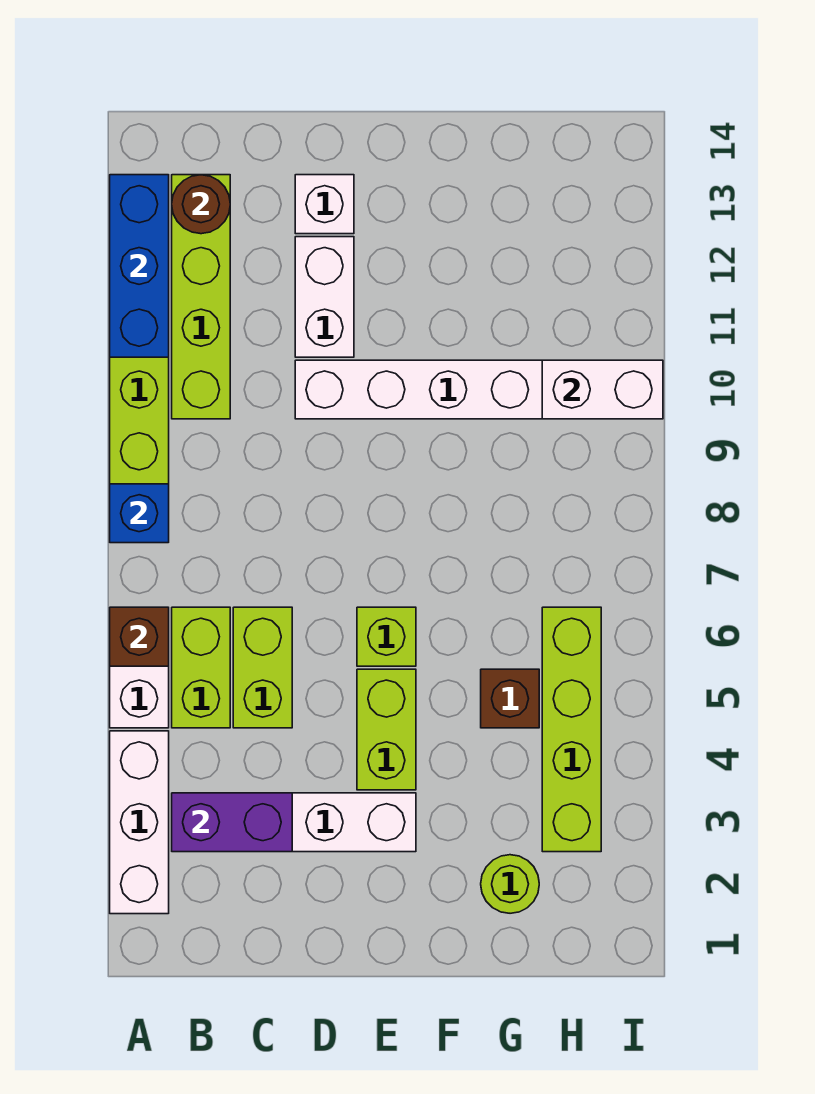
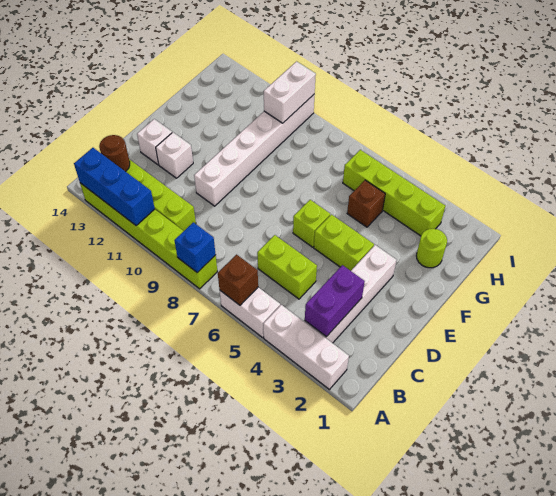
lime 1x2 brick [172,607,230,728] -> none
white 1x2 brick [295,237,354,357] -> white 1x1 brick [156,132,193,178]

